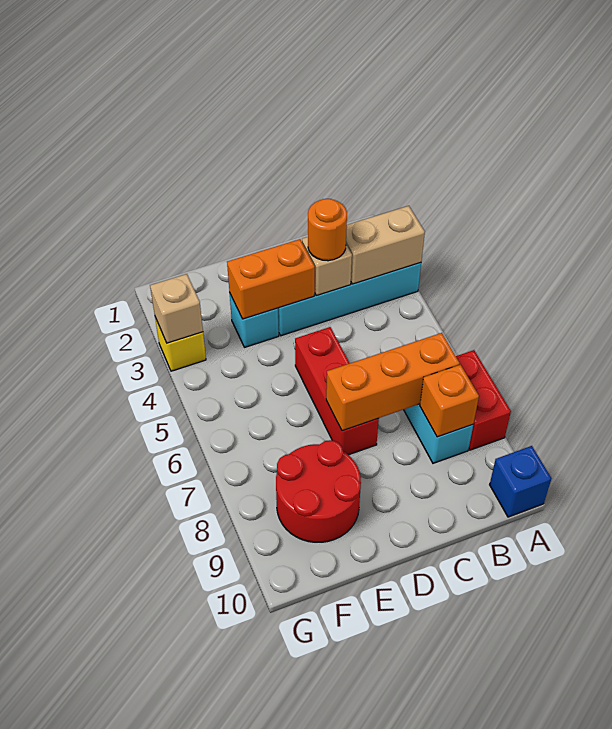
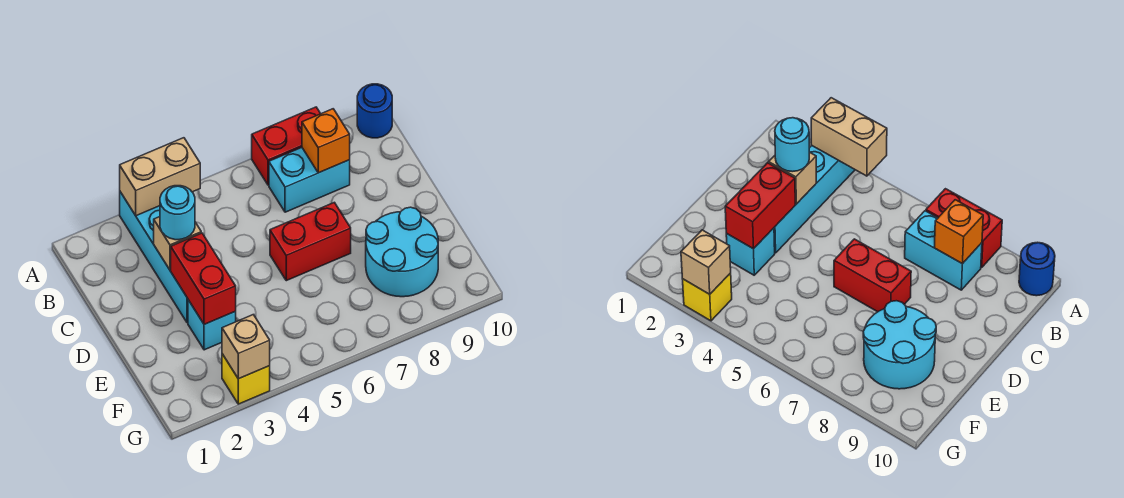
tan 1x2 brick [346,206,425,284] -> tan 1x2 brick turned to [120,138,200,216]
blue 1x1 brick [490,446,551,517] -> blue 1x1 round brick [357,84,392,138]
orange 1x3 brick [326,333,460,431] -> none
orange 1x1 round brick [308,199,347,261] -> cyan 1x1 round brick [160,186,195,240]
orange 1x2 brick [227,239,315,319] -> red 1x2 brick [171,233,236,324]
red 1x3 brick [295,327,379,455] -> red 1x2 brick [270,202,351,281]
red 2x2 round brick [276,440,361,542] -> cyan 2x2 round brick [366,207,438,297]

